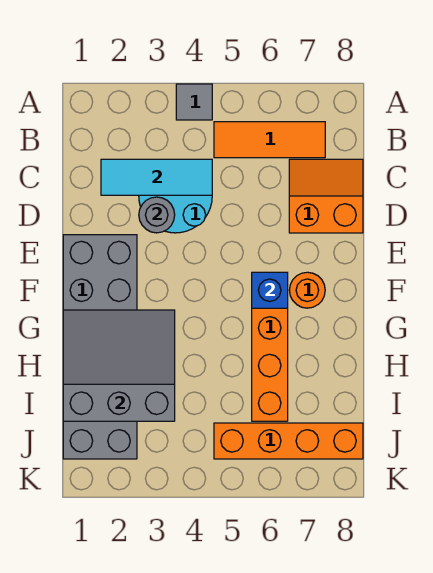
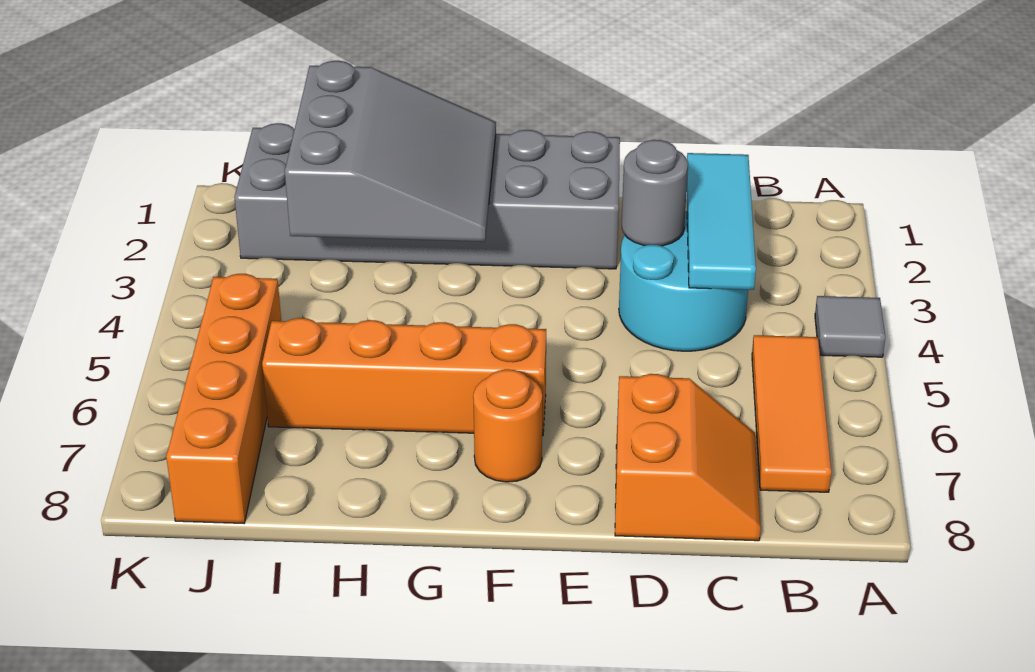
blue 1x1 brick [252,272,288,308] -> none

